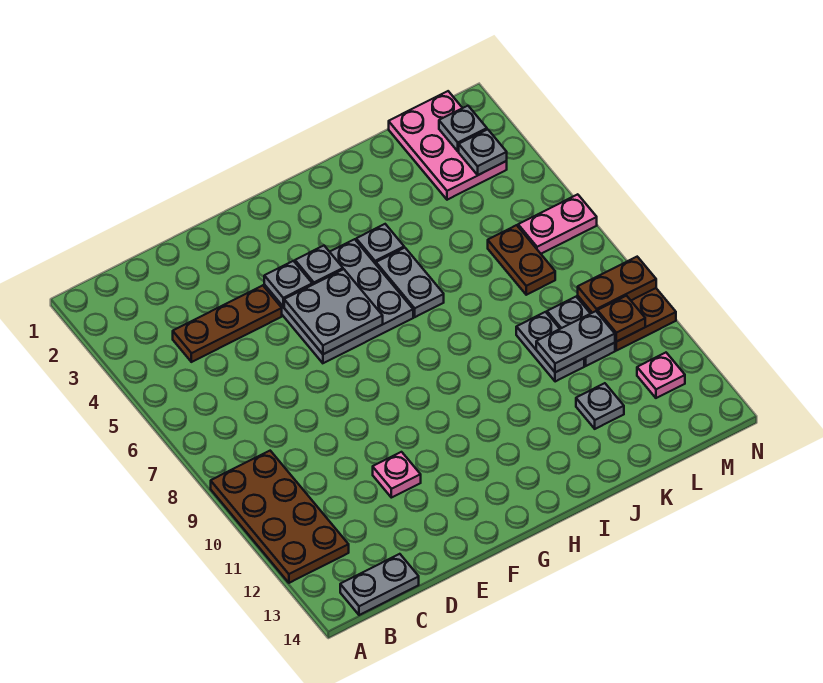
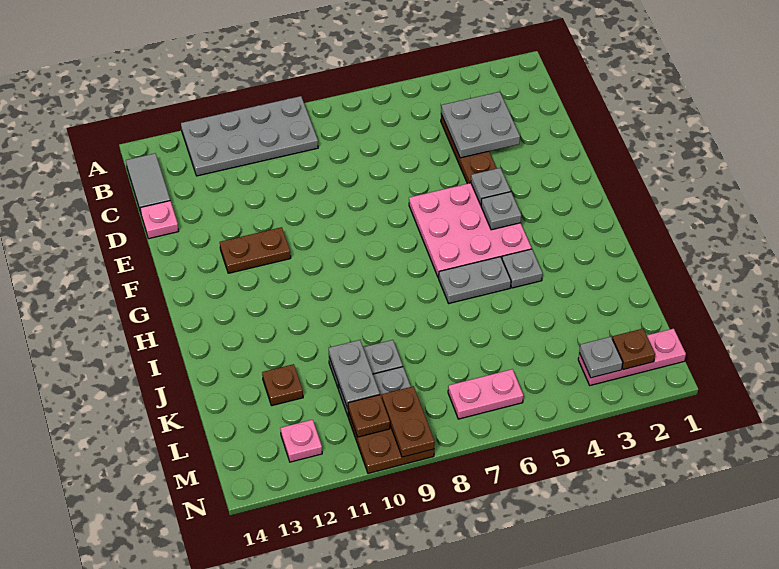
brown 2x4 plate [211,451,349,583] -> grey 2x4 plate [181,96,318,176]
grey 1x2 plate [340,554,419,615] -> grey 1x2 tile [126,153,170,213]
pink 1x1 plate [373,452,421,498] -> pink 1x1 plate moved to [140,201,179,239]
grey 3x3 plate [264,239,413,363] -> pink 3x3 plate [409,183,531,278]
grey 2x2 plate [284,269,383,354] -> grey 2x2 plate moved to [441,92,520,158]
grey 1x1 plate [576,383,624,429] -> brown 1x1 plate [262,364,303,406]
pink 2x3 plate [389,91,507,200] -> pink 1x3 plate [578,329,686,385]
brown 1x2 plate [488,225,555,295] -> brown 1x2 plate moved to [220,227,291,273]
grey 1x1 plate [439,106,487,151] -> brown 1x1 plate [612,329,655,370]
pink 1x2 plate [518,194,597,254] -> pink 1x2 plate turned to [448,369,523,419]

